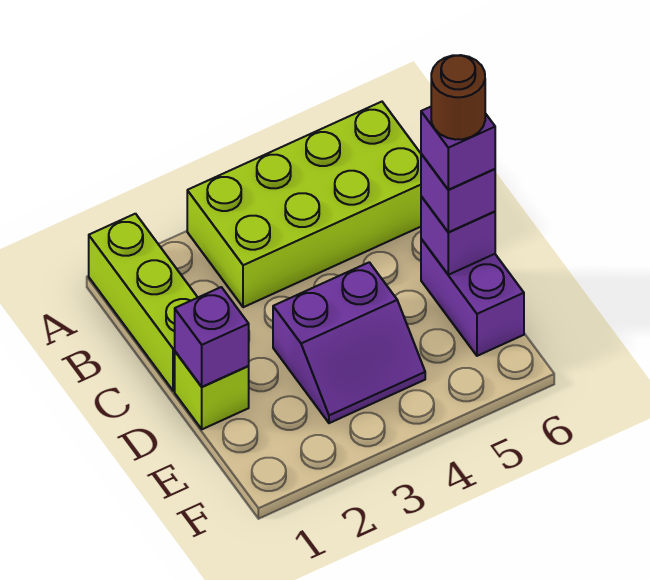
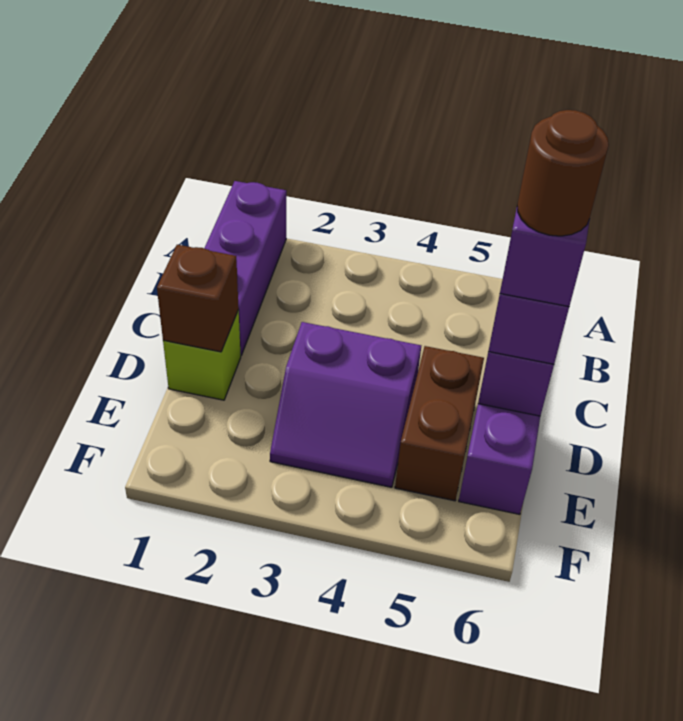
lime 1x3 brick [89,214,198,391] -> purple 1x3 brick [204,181,286,355]
lime 2x4 brick [187,102,421,307] -> none
purple 1x1 brick [175,287,249,387] -> brown 1x1 brick [157,245,239,352]
none -> brown 1x2 brick [395,346,484,501]

